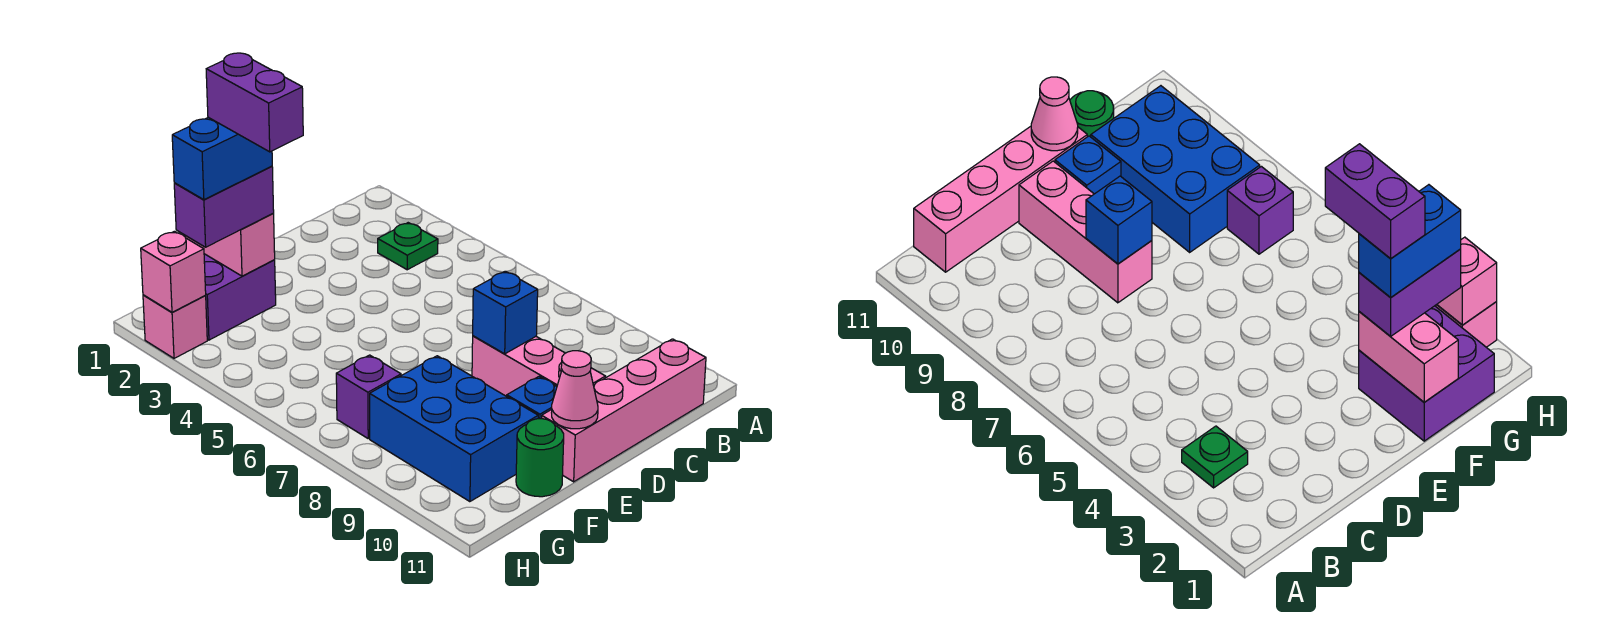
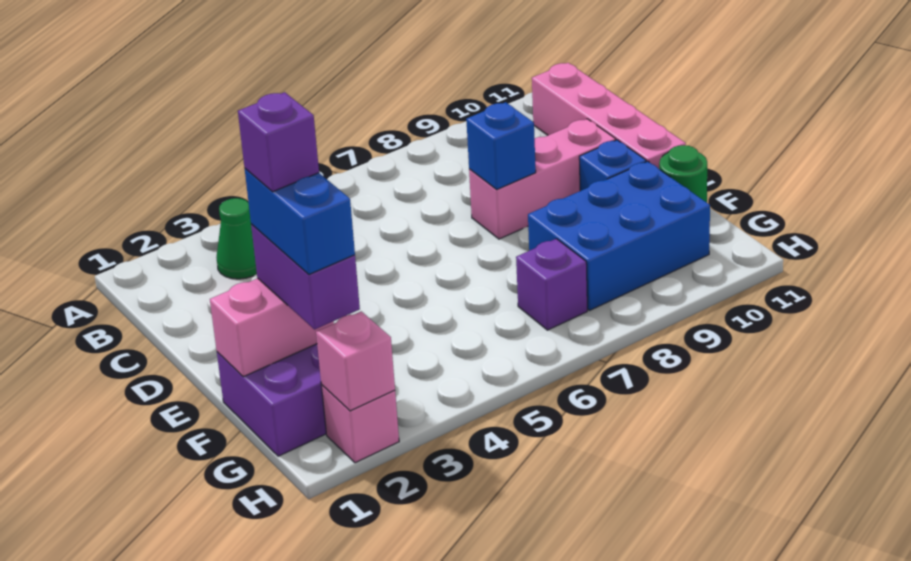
green 1x1 plate [378,223,438,270] -> green 1x1 cone [216,198,257,279]
pink 1x1 cone [552,351,598,429] -> none
purple 1x2 brick [206,53,303,152] -> purple 1x1 brick [238,92,319,192]

